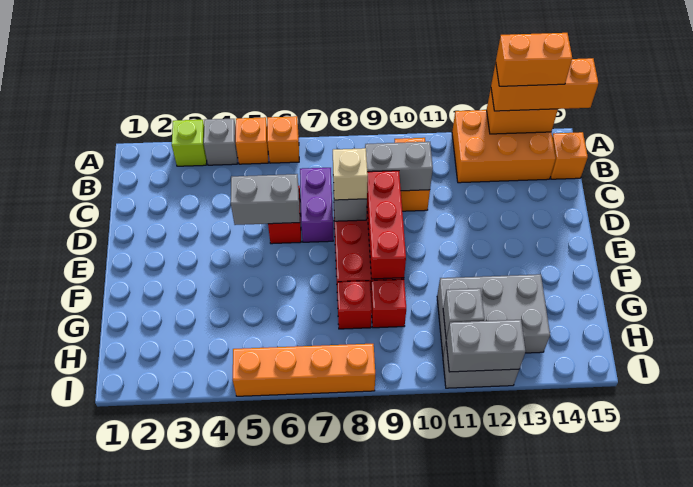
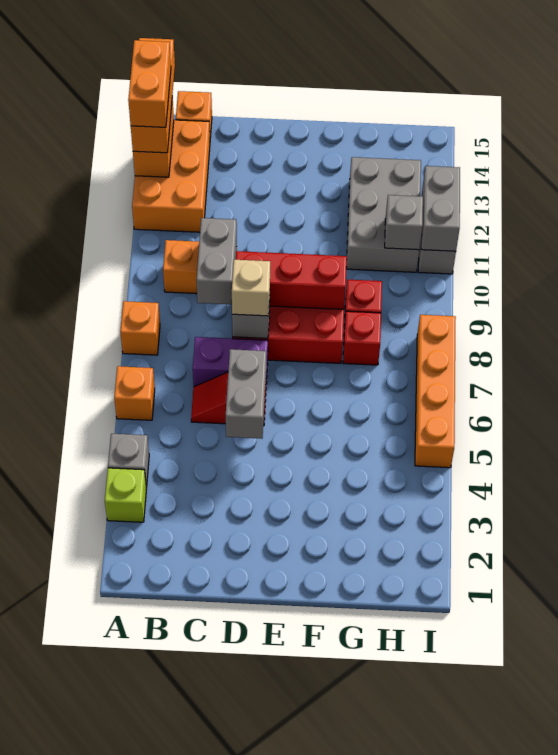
orange 1x1 brick [236,117,268,164] -> orange 1x1 brick moved to [120,301,160,355]

